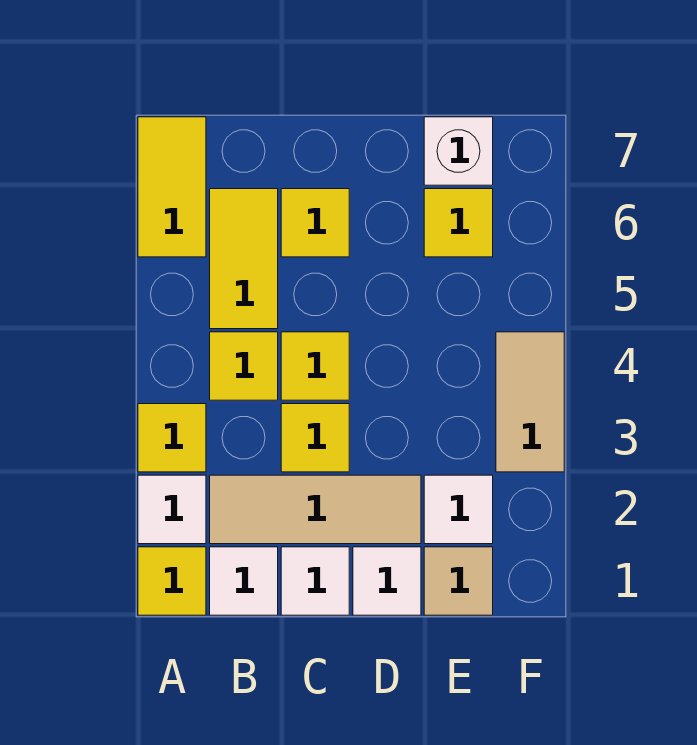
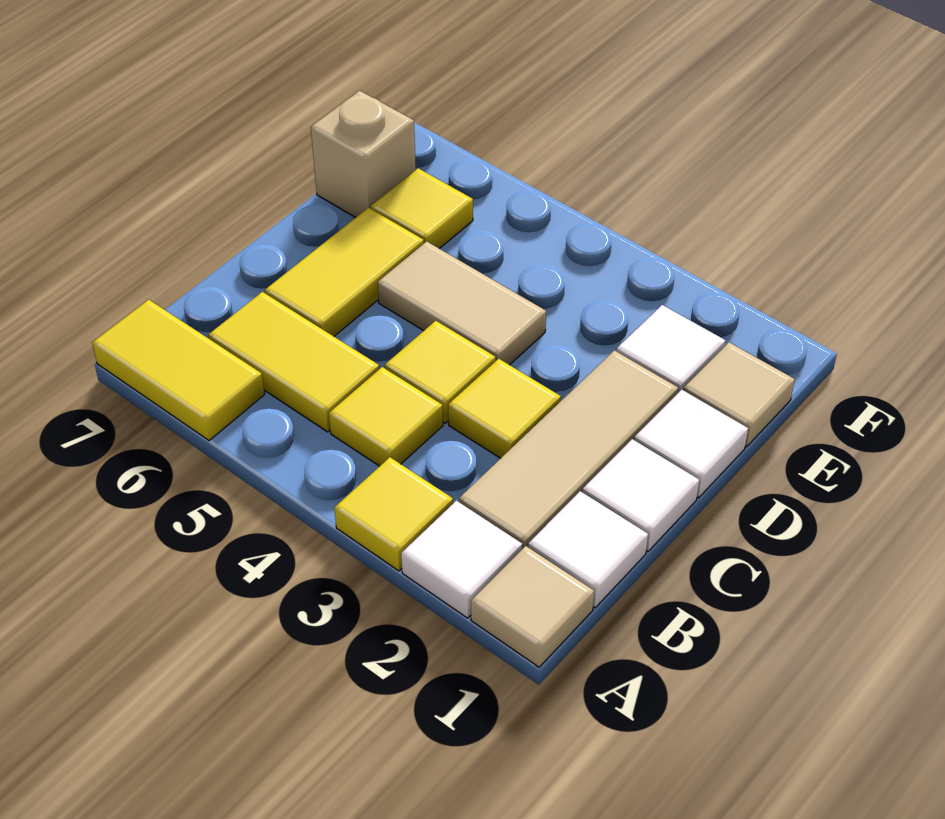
yellow 1x1 tile [138,547,206,615] -> tan 1x1 tile [471,546,594,667]
yellow 1x1 tile [281,189,349,257] -> yellow 1x2 tile [265,208,424,336]
white 1x1 brick [424,117,493,185] -> tan 1x1 brick [311,91,416,218]
tan 1x2 tile [496,332,564,472] -> tan 1x2 tile moved to [378,241,546,365]

